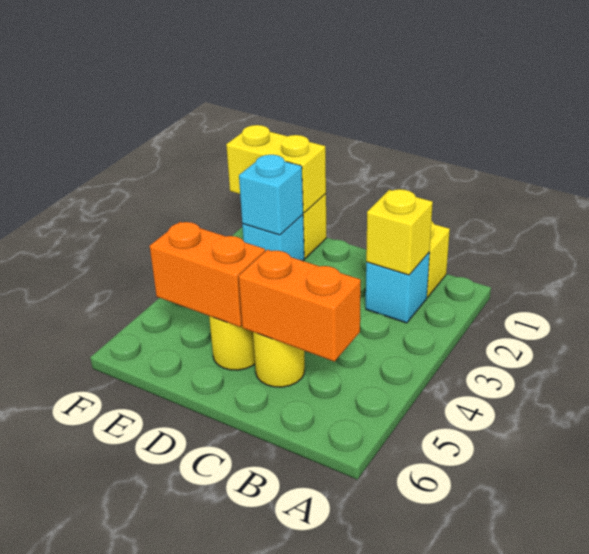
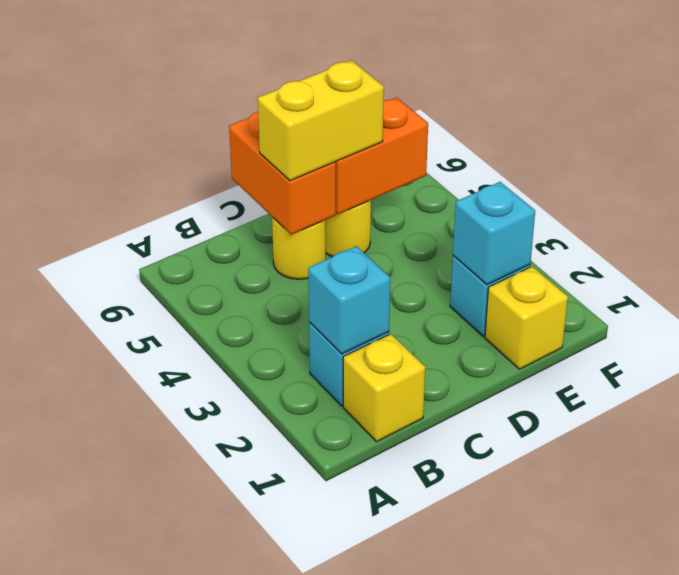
yellow 1x1 brick [366,189,433,275] -> cyan 1x1 brick [308,246,390,354]
orange 1x2 brick [239,250,361,362] -> orange 1x2 brick turned to [229,112,336,235]
yellow 1x2 brick [226,125,326,213] -> yellow 1x2 brick moved to [258,60,384,181]

